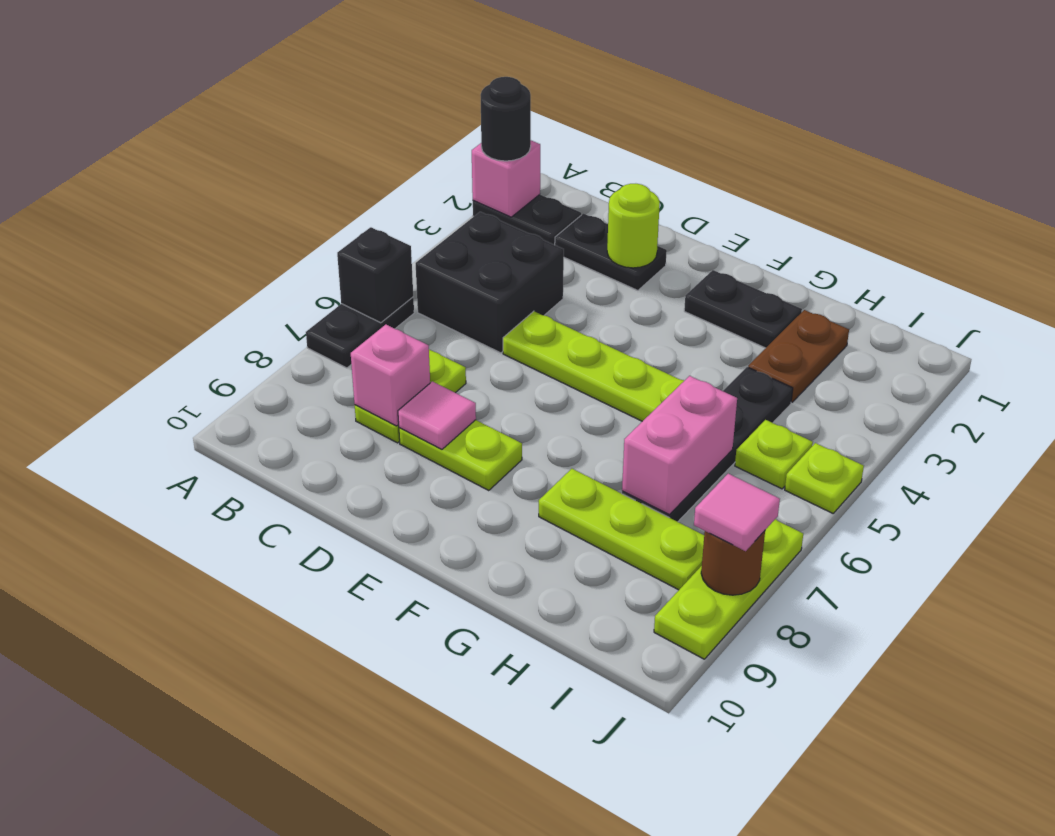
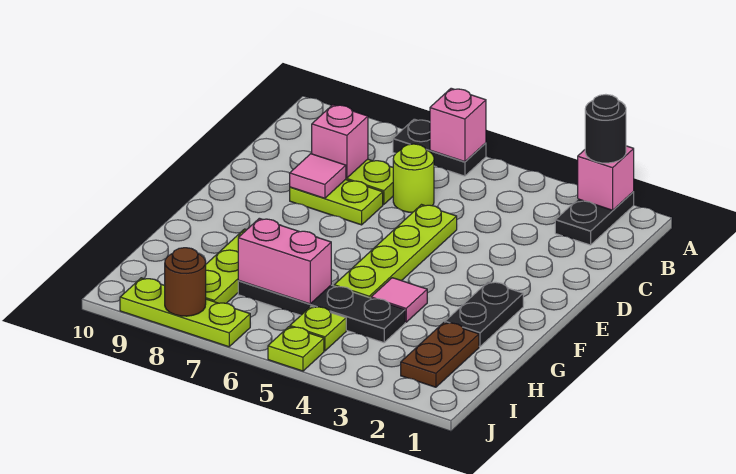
black 1x1 brick [337,227,413,323] -> pink 1x1 brick [430,88,486,162]
black 2x2 brick [416,212,564,353] -> none
black 1x2 plate [555,214,667,290] -> none
lime 1x1 round brick [607,184,660,268] -> lime 1x1 round brick moved to [393,144,434,213]
lime 1x2 plate [399,420,522,491] -> lime 1x2 plate turned to [290,179,383,225]
brown 1x2 plate [748,310,849,402] -> brown 1x2 plate turned to [401,322,479,387]
pink 1x1 tile [694,474,780,551] -> pink 1x1 tile moved to [371,278,427,322]

